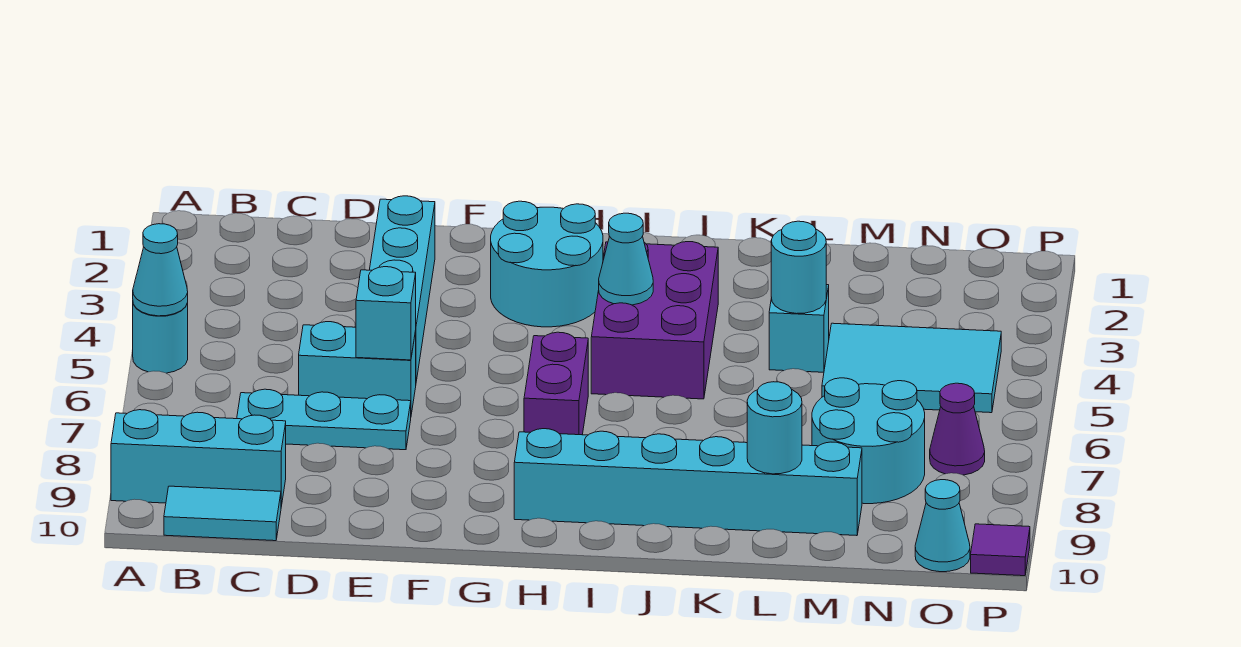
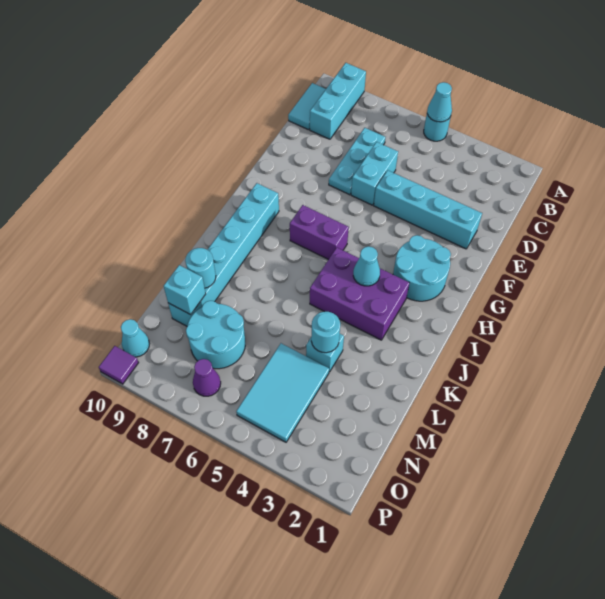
cyan 1x1 brick [356,267,416,360] -> cyan 1x1 brick moved to [164,265,206,315]

